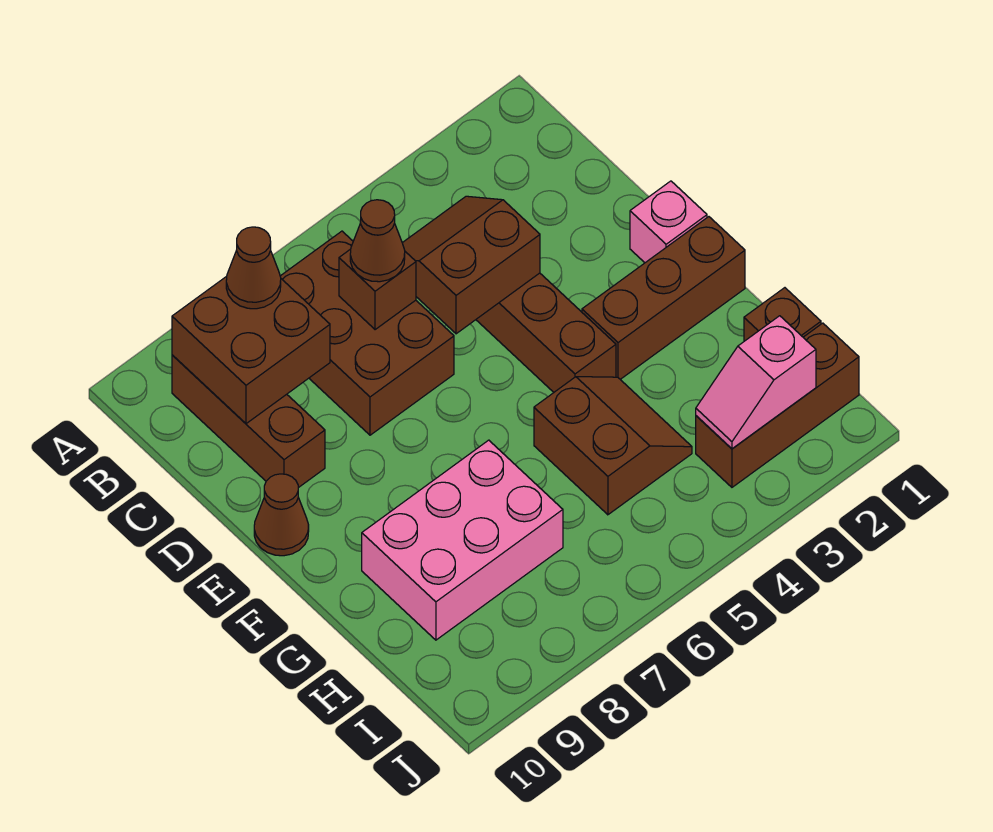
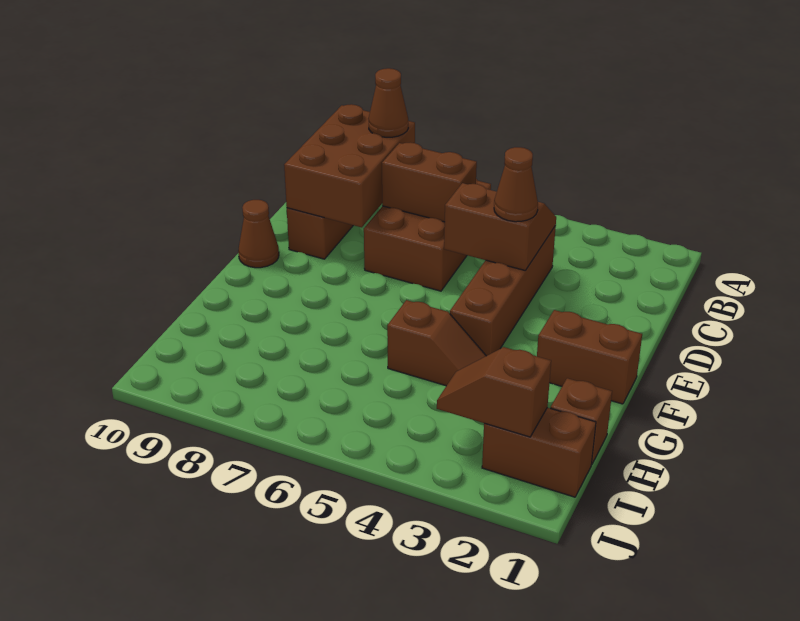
brown 2x2 brick [172,276,330,424] -> brown 2x3 brick [284,104,415,227]
brown 1x1 brick [339,249,416,330] -> brown 1x2 brick [382,142,477,222]
brown 1x1 cone [350,200,405,282] -> brown 1x1 cone moved to [494,147,538,222]
pink 1x1 brick [630,181,707,263] -> none
brown 1x3 brick [582,217,745,379] -> brown 1x2 brick [537,310,642,404]
brown 2x2 slope [534,377,692,515] -> brown 1x2 slope [387,300,486,386]
pink 2x3 brick [362,440,563,640] -> none
brown 1x3 brick [696,323,859,487] -> brown 1x2 brick [482,408,596,497]
pink 1x2 slope [696,316,816,449] -> brown 1x2 slope [437,347,551,437]

